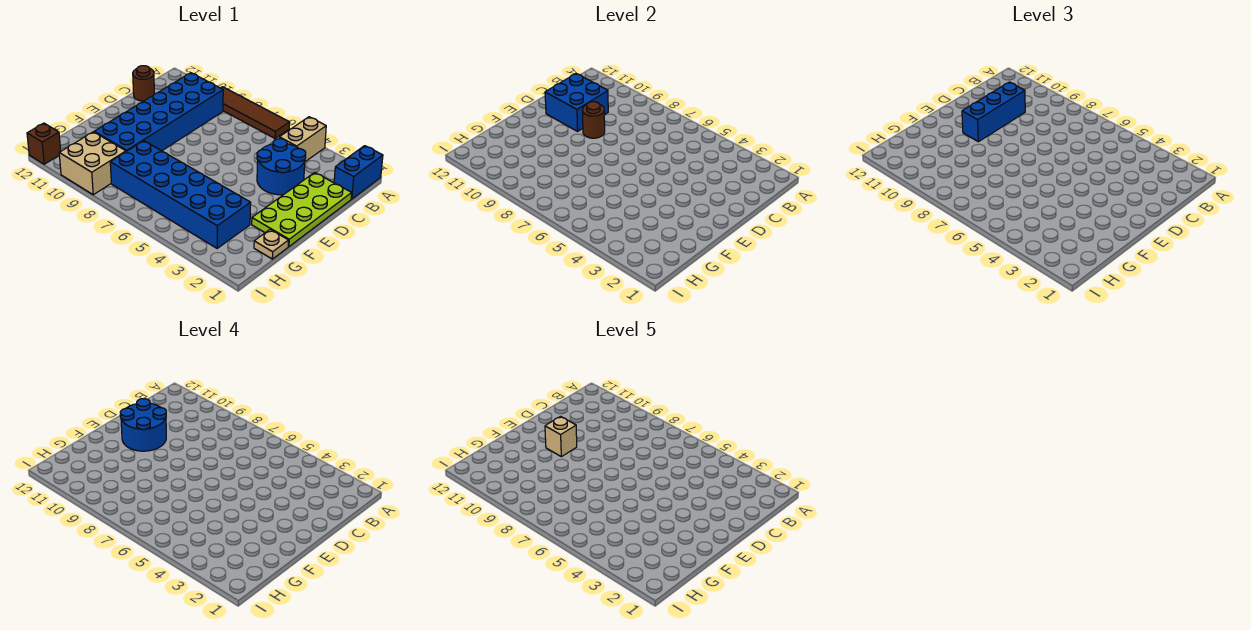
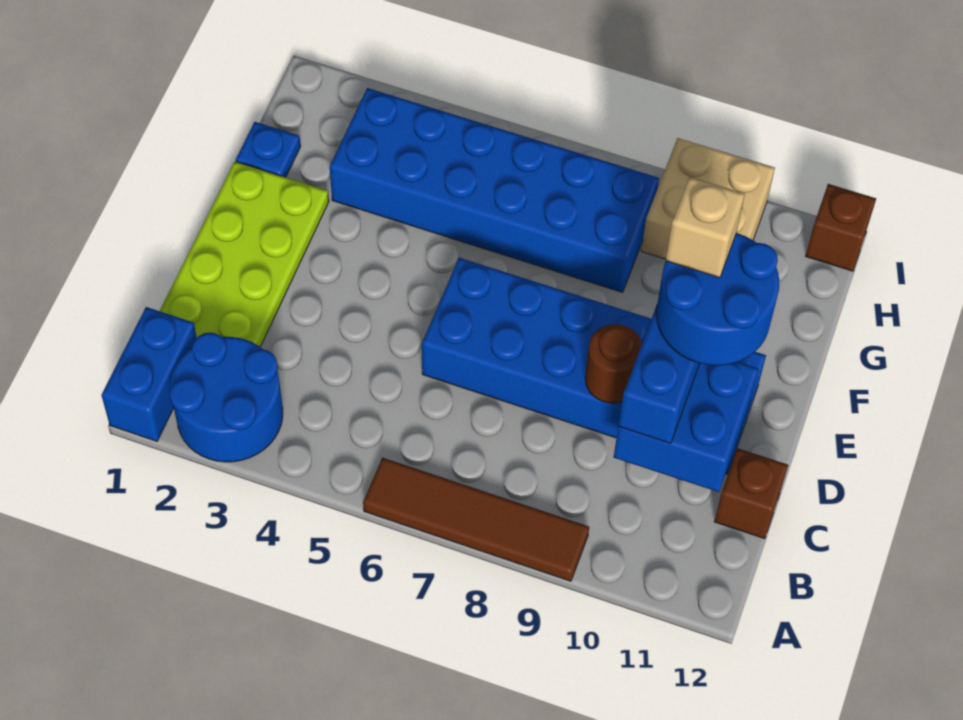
tan 1x2 brick [279,117,326,162] -> none
blue 2x6 brick [94,73,223,152] -> blue 2x6 brick turned to [422,258,766,474]
blue 2x2 round brick [257,139,306,195] -> blue 2x2 round brick moved to [170,333,283,462]
brown 1x1 round brick [133,66,154,101] -> brown 1x1 brick [714,448,788,539]
tan 1x1 plate [254,229,288,259] -> blue 1x1 plate [236,122,301,177]

